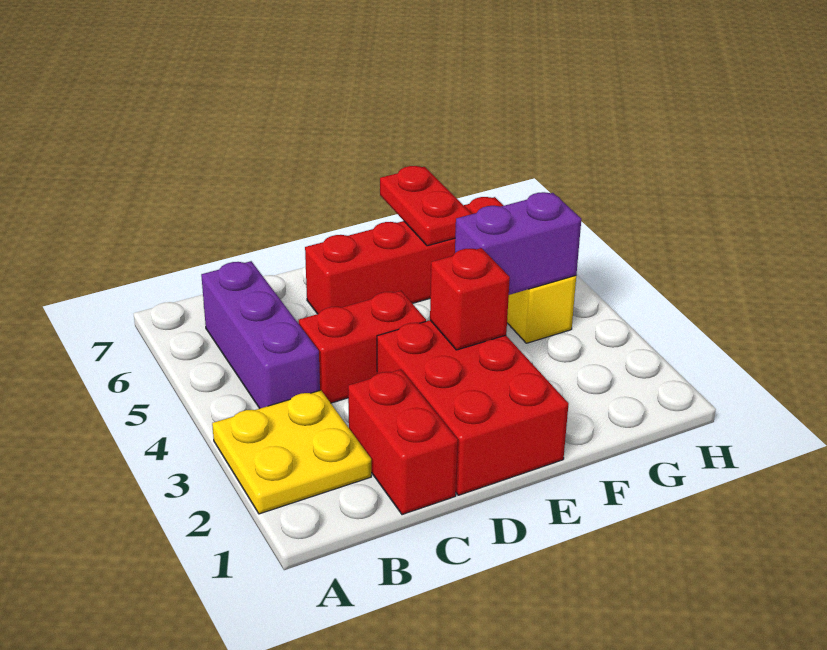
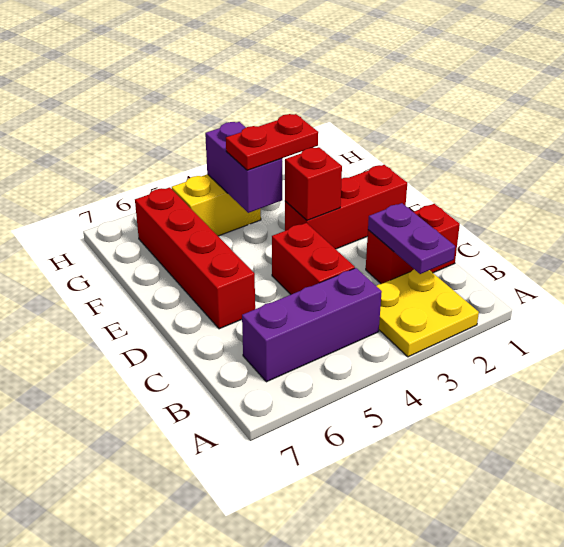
none -> purple 1x2 plate [368,203,455,274]
red 2x3 brick [377,320,569,495] -> red 1x3 brick [285,165,407,249]
red 1x2 plate [380,166,472,246] -> red 1x2 plate moved to [226,114,318,170]

